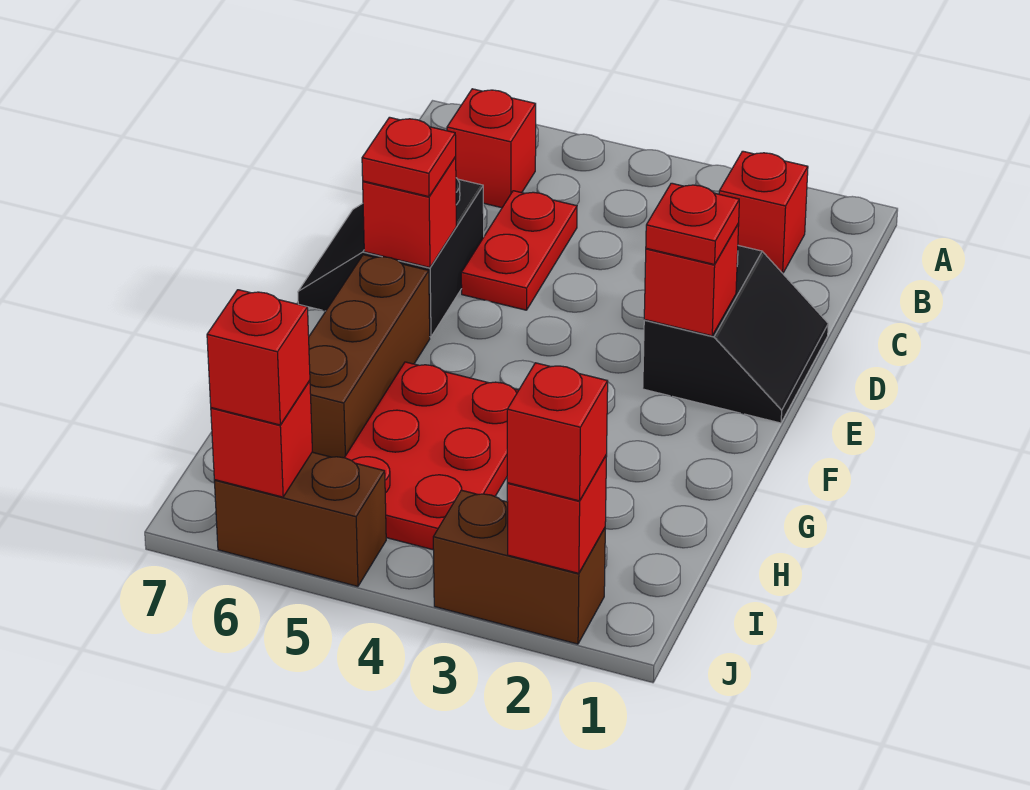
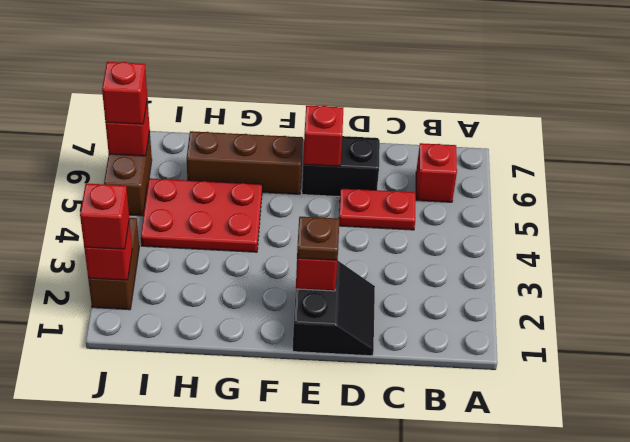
red 1x1 brick [719,151,808,273] -> none
black 2x2 slope [643,246,828,423] -> black 2x2 slope turned to [293,260,375,356]
red 1x1 plate [646,183,739,265] -> brown 1x1 plate [297,217,339,260]
red 1x1 plate [362,117,456,197] -> none

